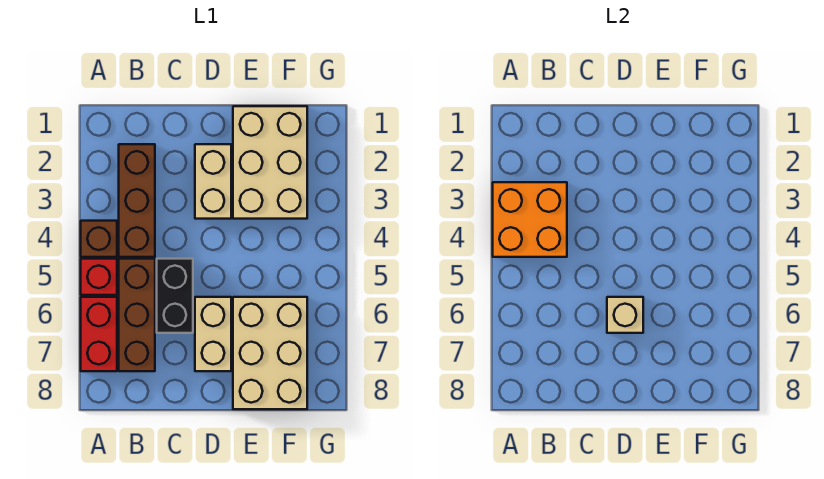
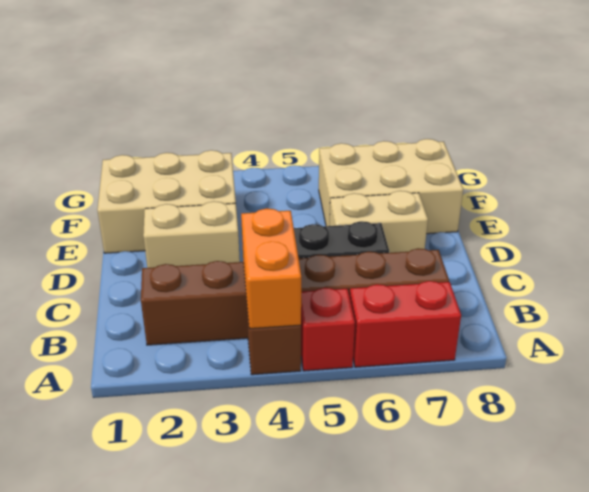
orange 2x2 brick [493,182,567,257] -> orange 1x2 brick [241,208,301,329]
tan 1x1 brick [607,297,643,333] -> none

